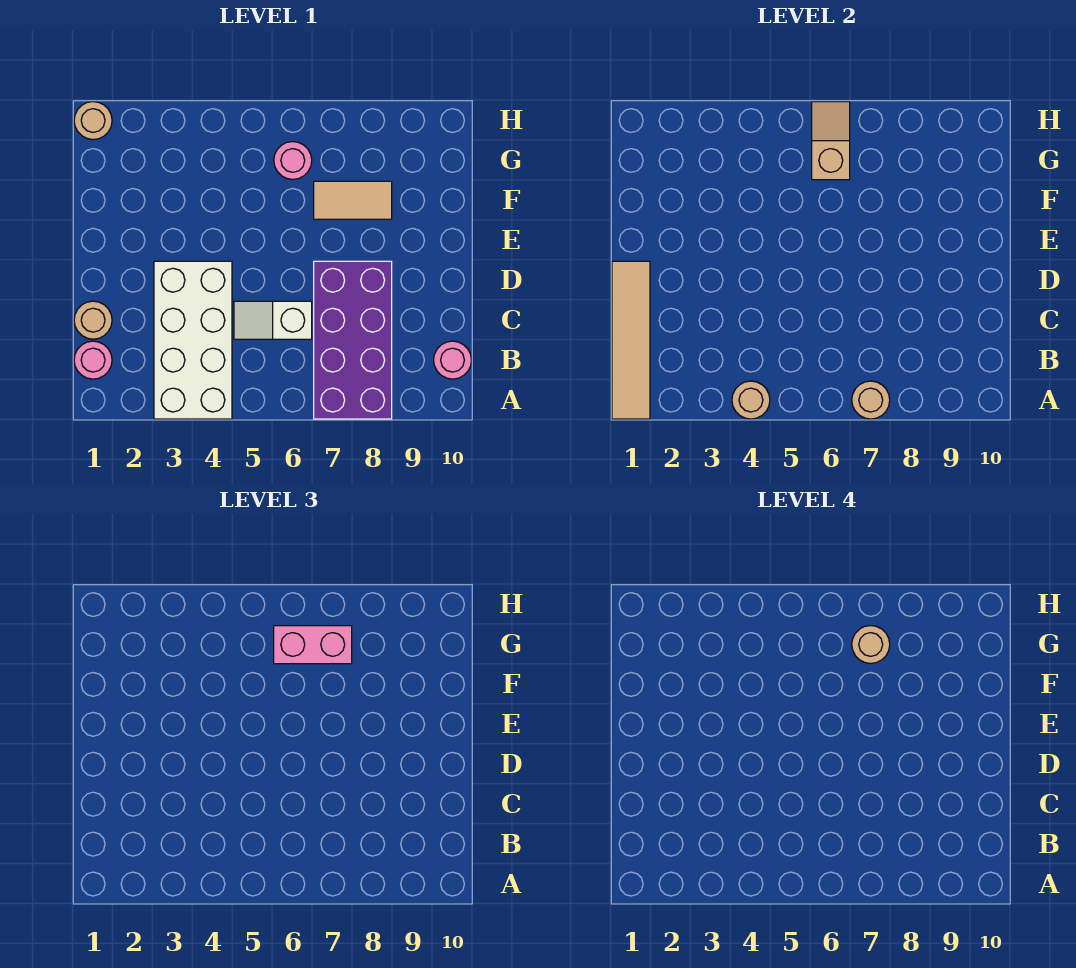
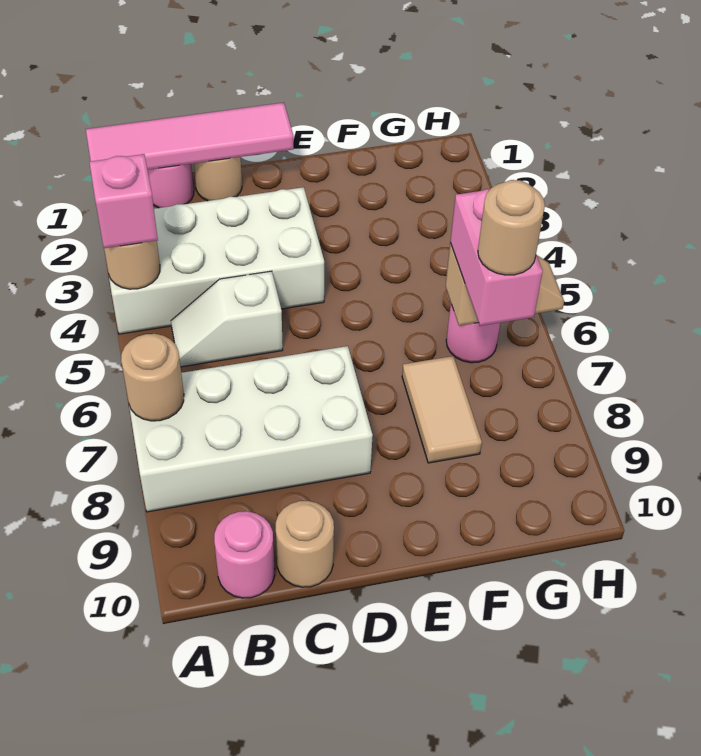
tan 1x4 tile [612,261,650,419] -> pink 1x4 tile [86,103,294,170]
none -> pink 1x1 brick [89,154,158,248]
purple 2x4 brick [314,261,392,419] -> white 2x4 brick [129,346,373,512]
white 1x2 slope [234,301,312,339] -> white 1x2 slope turned to [171,271,283,367]
tan 1x1 round brick [74,102,112,140] -> tan 1x1 round brick moved to [276,501,334,587]

